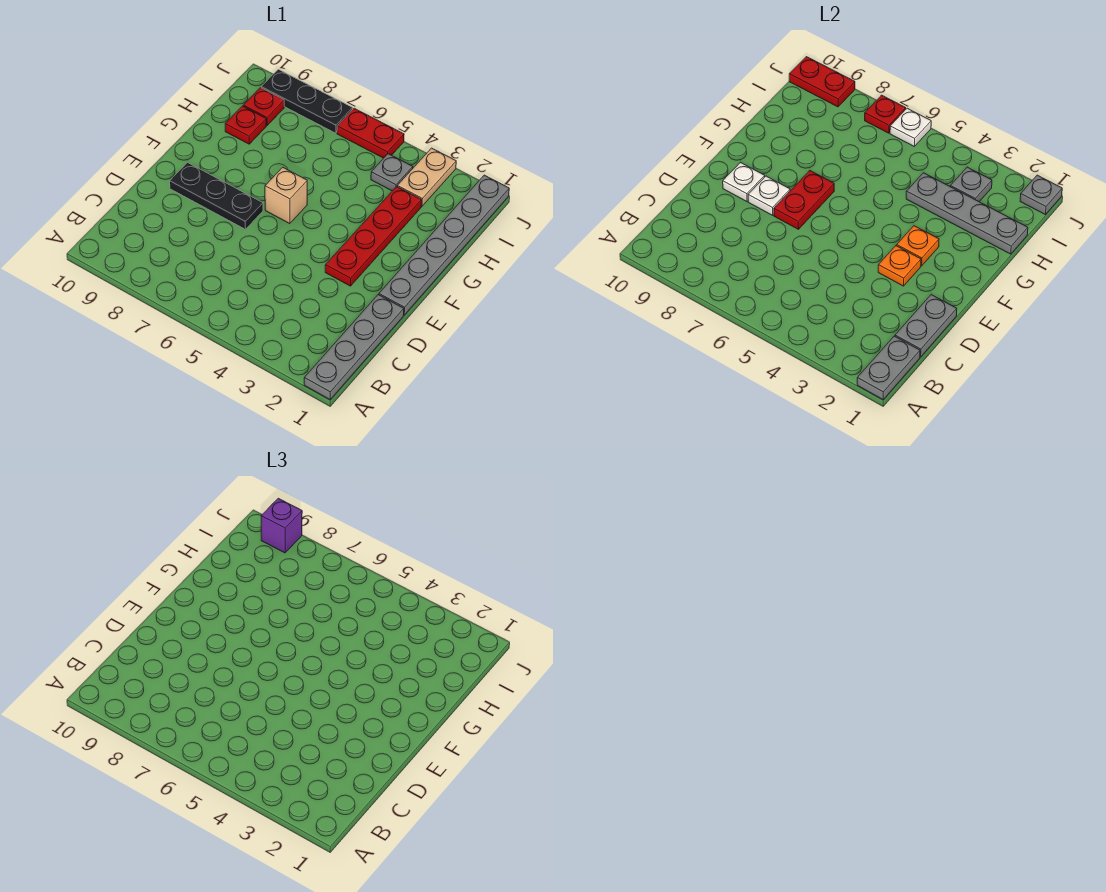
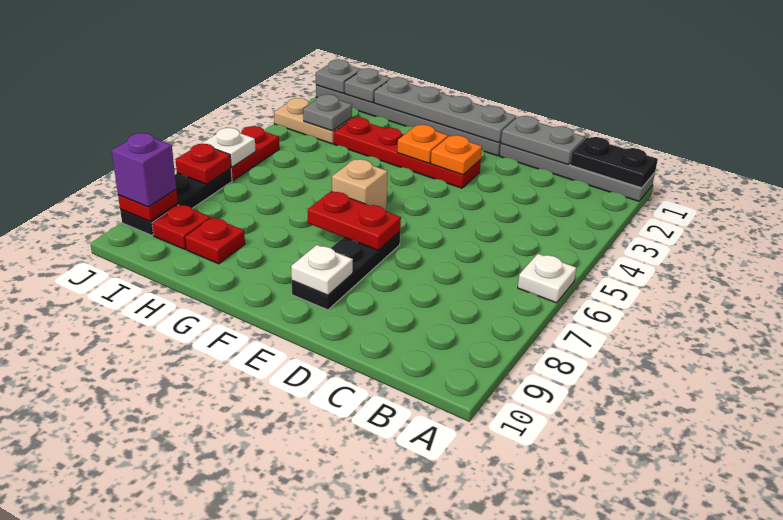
grey 1x2 plate [857,336,920,399] -> black 1x2 plate [570,137,658,188]
white 1x1 plate [748,176,790,215] -> white 1x1 plate moved to [518,254,577,303]
grey 1x4 plate [906,173,1028,254] -> grey 1x4 plate turned to [374,77,517,143]
grey 1x1 plate [371,154,413,191] -> grey 1x1 plate moved to [345,68,390,103]
red 1x2 plate [789,57,855,107] -> red 1x1 plate [118,190,178,221]

